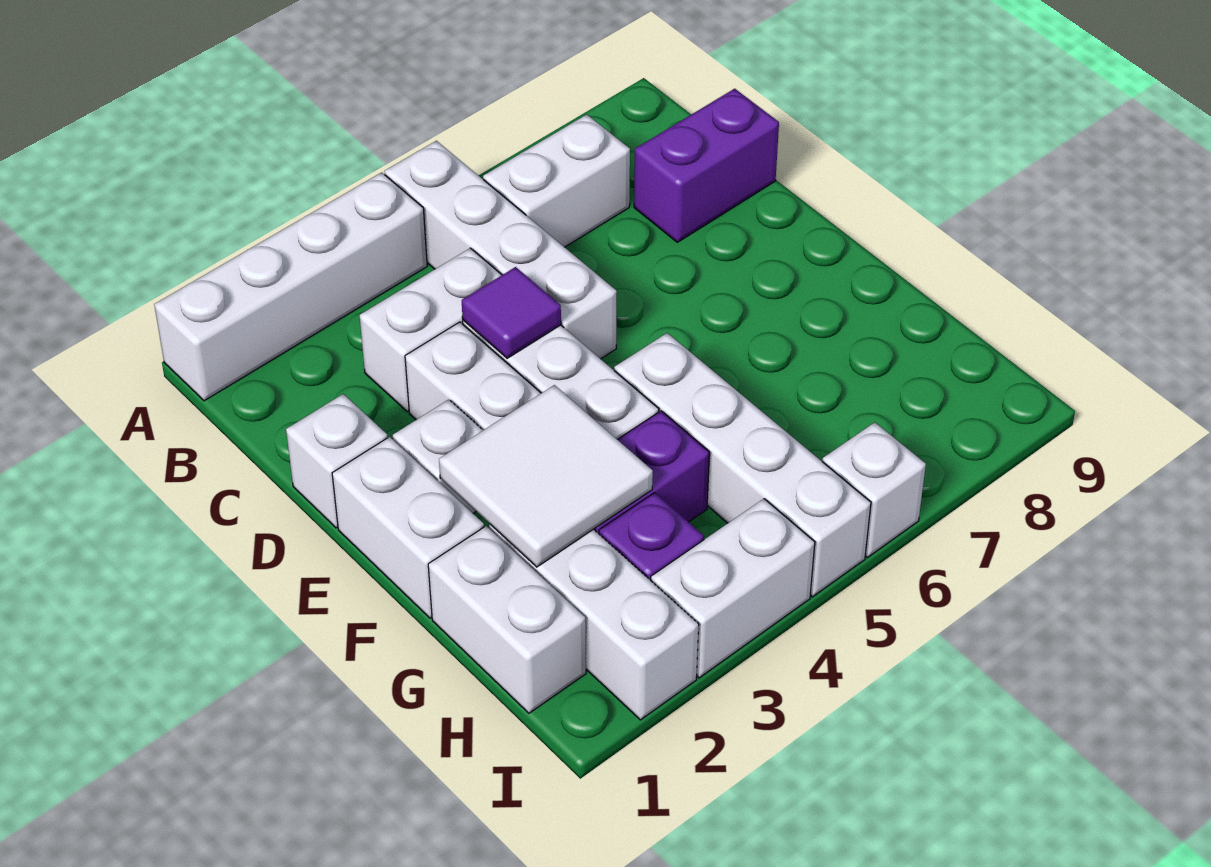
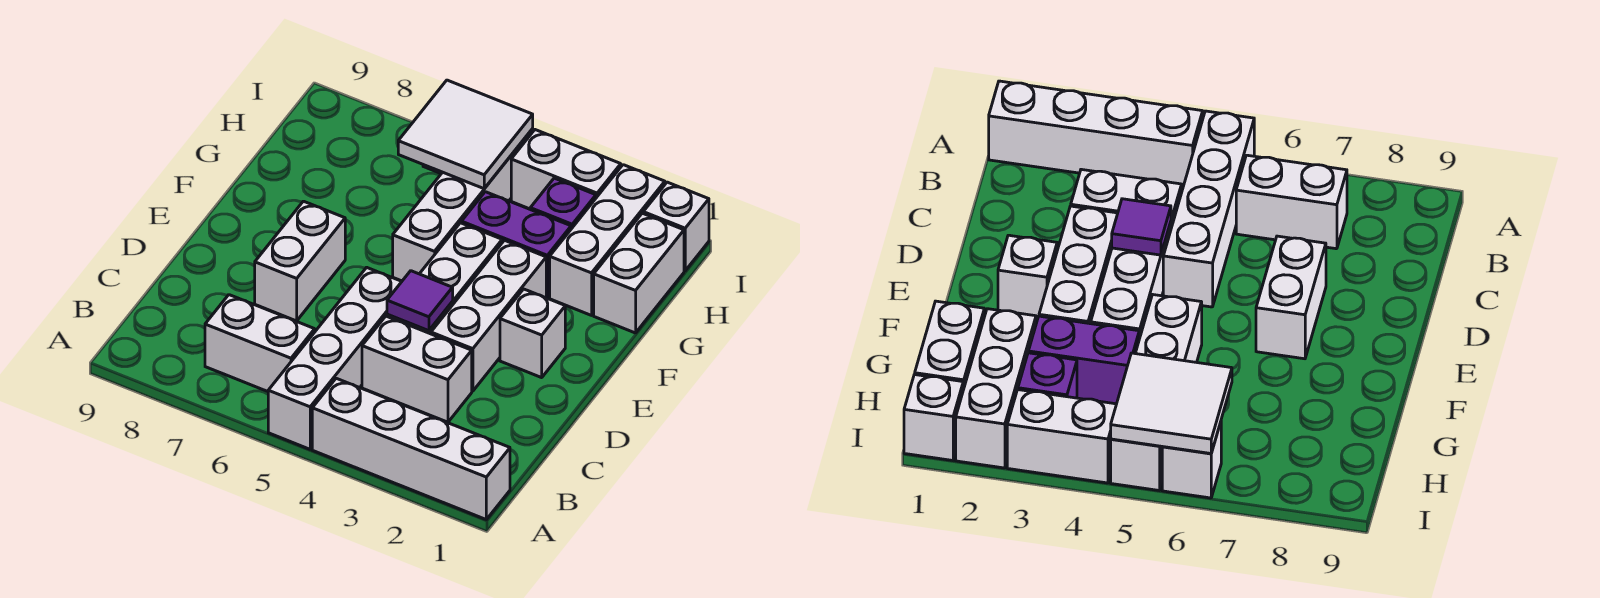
purple 1x2 brick [634,89,779,242] -> none
white 1x1 brick [286,394,388,528] -> white 1x1 brick moved to [643,182,709,271]
white 1x2 brick [332,437,484,618] -> white 1x2 brick moved to [255,201,345,321]
white 2x2 tile [439,385,653,567] -> white 2x2 tile moved to [398,80,533,189]

